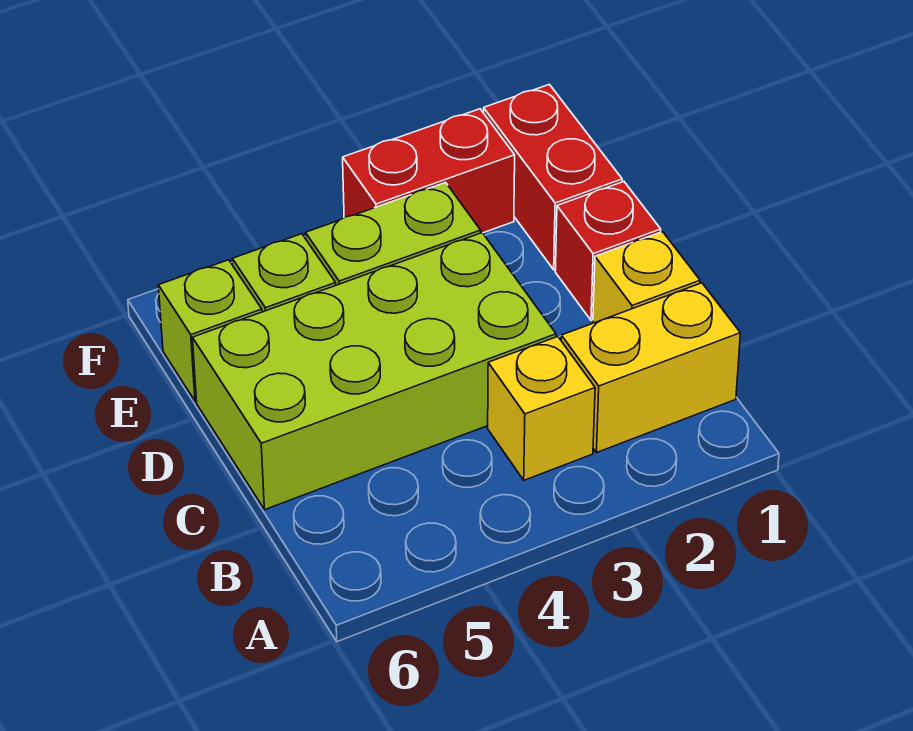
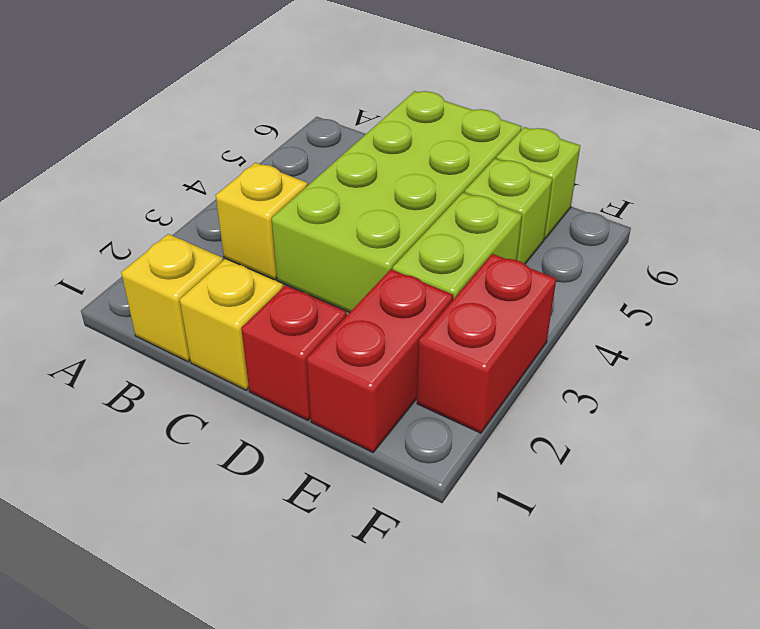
yellow 1x2 brick [561,283,740,453] -> yellow 1x1 brick [121,234,223,362]
red 1x2 brick [483,84,622,270] -> red 1x2 brick turned to [307,269,453,452]

